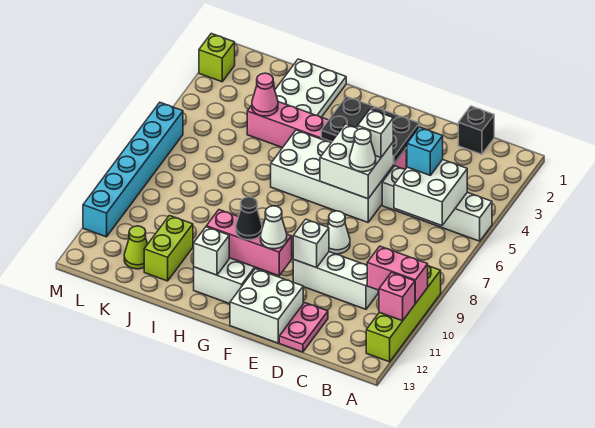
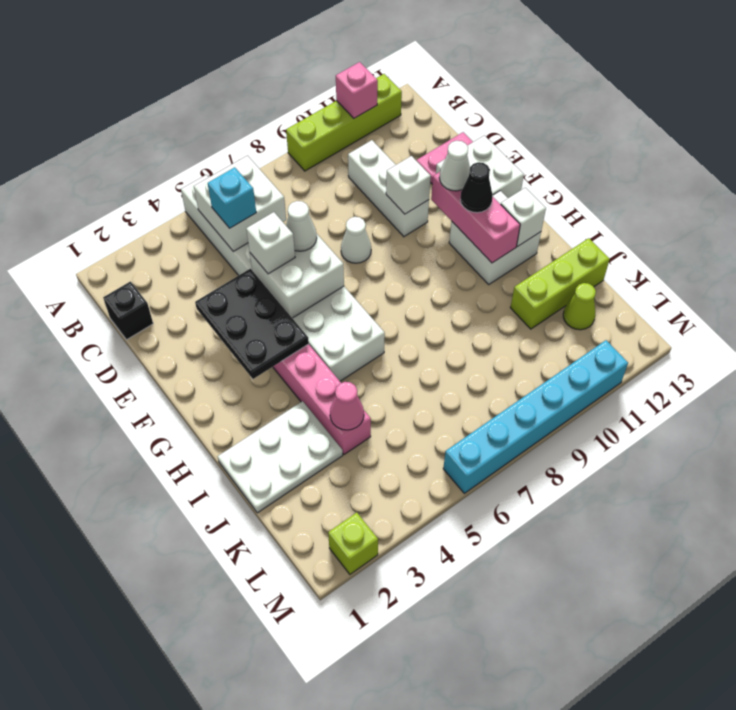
pink 1x2 brick [367,246,428,304] -> none
lime 1x2 brick [144,216,193,281] -> lime 1x3 brick [511,238,610,329]

